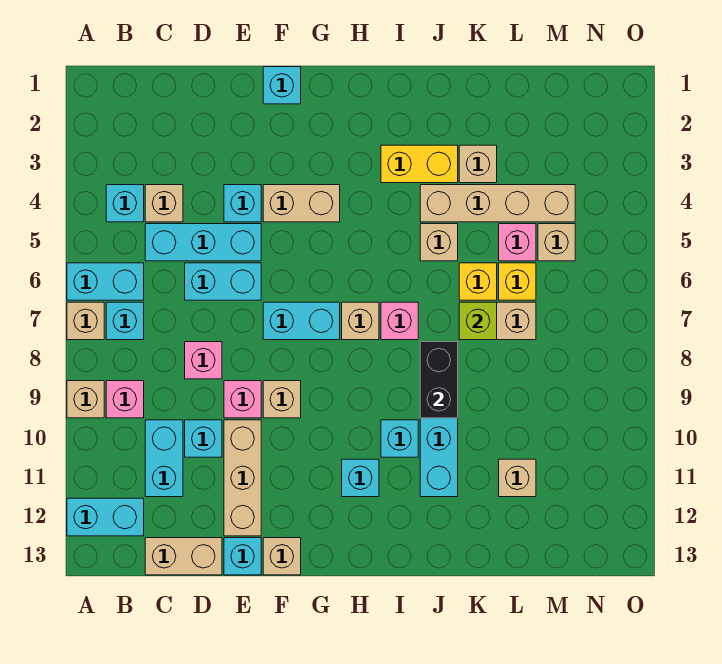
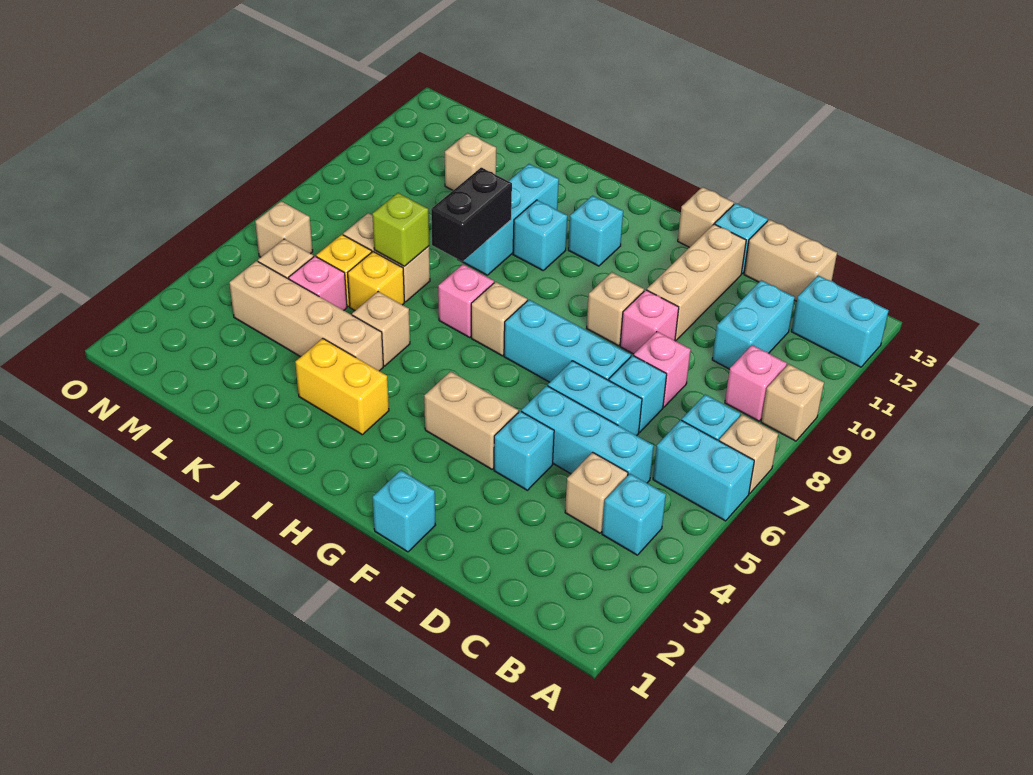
cyan 1x1 brick [185,420,222,457] -> cyan 1x1 brick moved to [609,355,667,432]
cyan 1x2 brick [263,302,340,340] -> cyan 1x3 brick [504,300,631,382]
tan 1x1 brick [459,145,497,183] -> tan 1x1 brick moved to [255,201,313,257]

